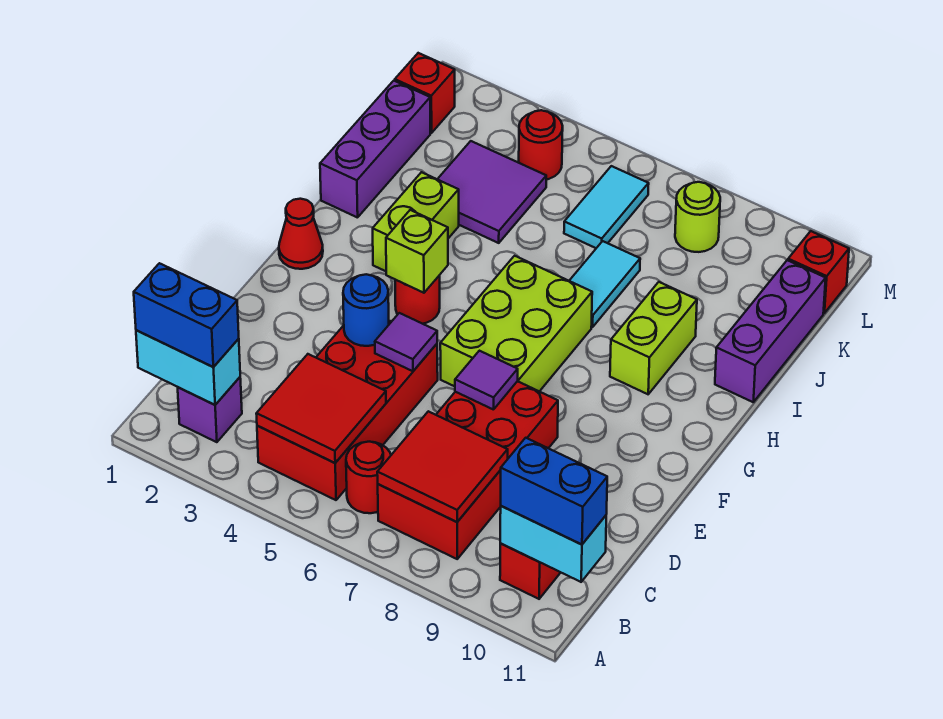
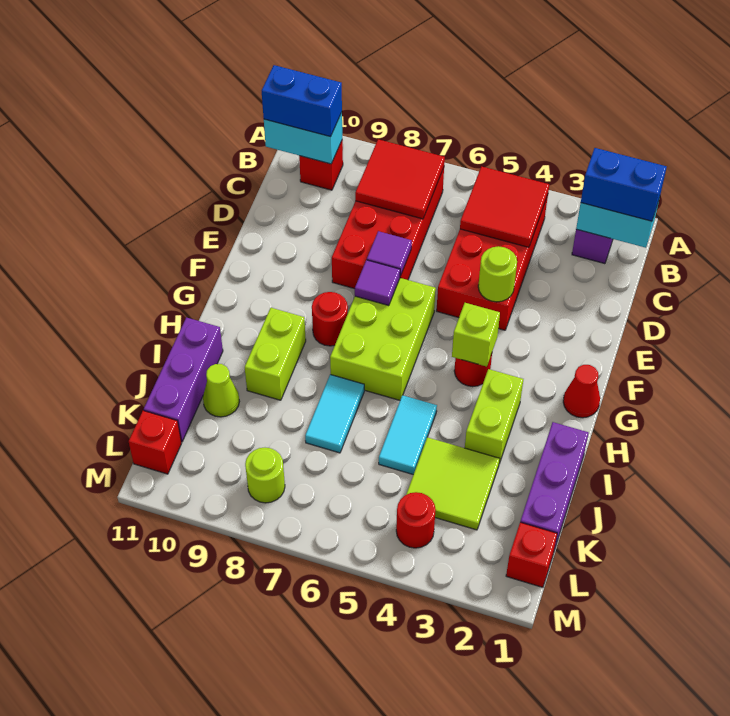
red 1x1 round brick [346,442,391,513] -> red 1x1 round brick moved to [312,292,348,346]
blue 1x1 round brick [343,274,389,346] -> lime 1x1 round brick [478,246,517,302]
purple 1x1 tile [375,313,437,371] -> purple 1x1 tile moved to [355,260,400,306]
purple 2x2 tile [437,141,546,243] -> lime 2x2 tile [406,437,500,530]
none -> lime 1x1 cone [203,364,239,417]
cyan 1x2 tile [564,166,649,248] -> cyan 1x2 tile moved to [379,395,437,475]

